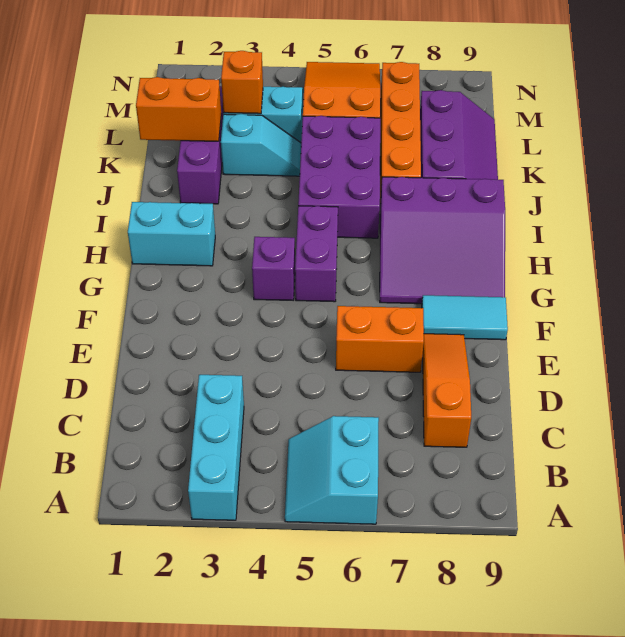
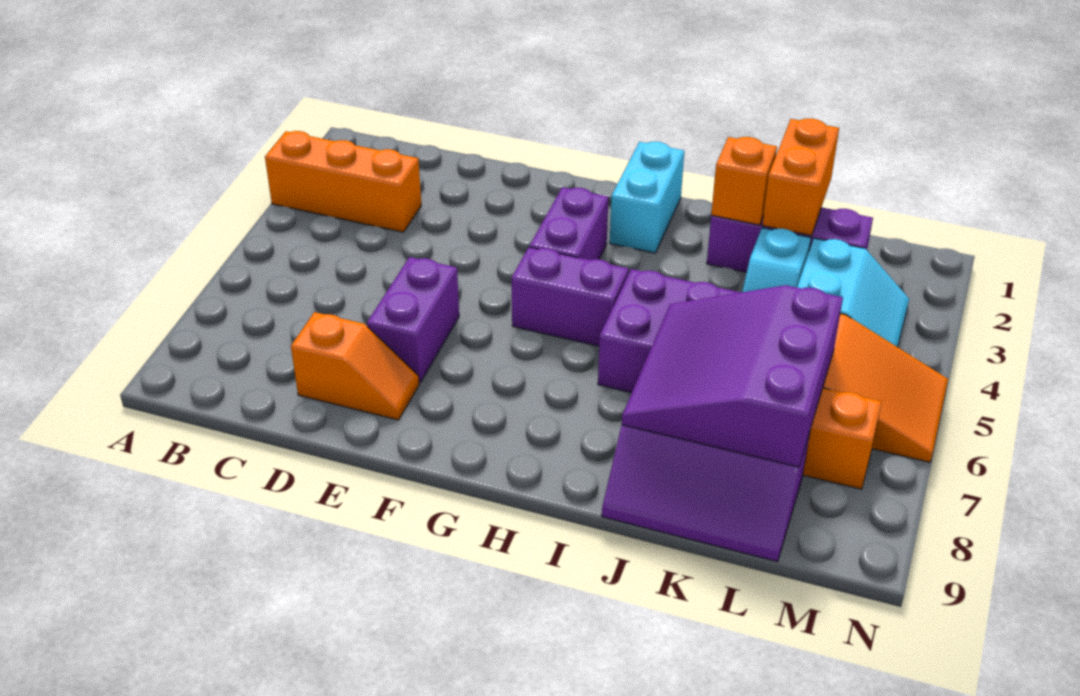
cyan 1x3 brick [188,375,244,520] -> orange 1x3 brick [265,131,421,232]
cyan 2x2 slope [285,416,379,524] -> none
orange 1x3 slope [423,334,471,447] -> orange 1x2 slope [291,312,419,420]
orange 1x2 brick [336,306,424,372] -> purple 1x2 brick [367,257,459,383]
cyan 1x2 tile [422,295,508,340] -> none
purple 1x1 brick [252,237,295,300] -> purple 1x2 brick [529,187,608,260]
purple 3x3 slope [380,177,505,304] -> purple 3x3 slope moved to [622,285,843,467]
orange 1x1 brick [221,51,263,114] -> orange 1x1 brick moved to [711,137,777,225]

